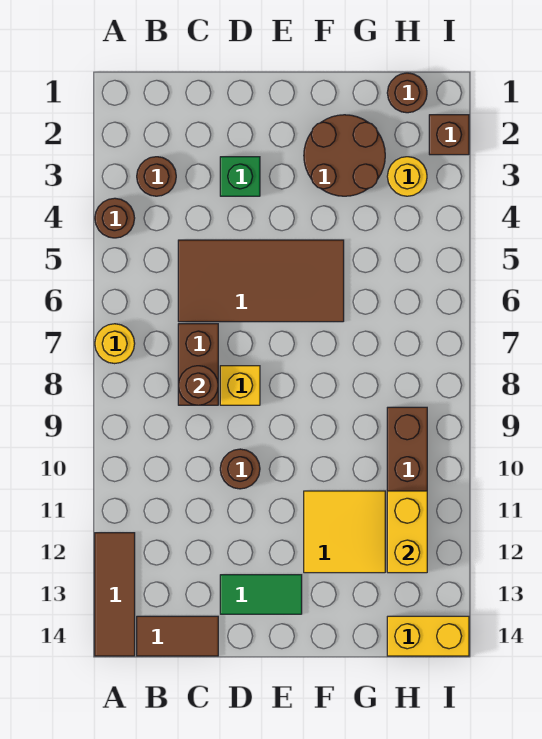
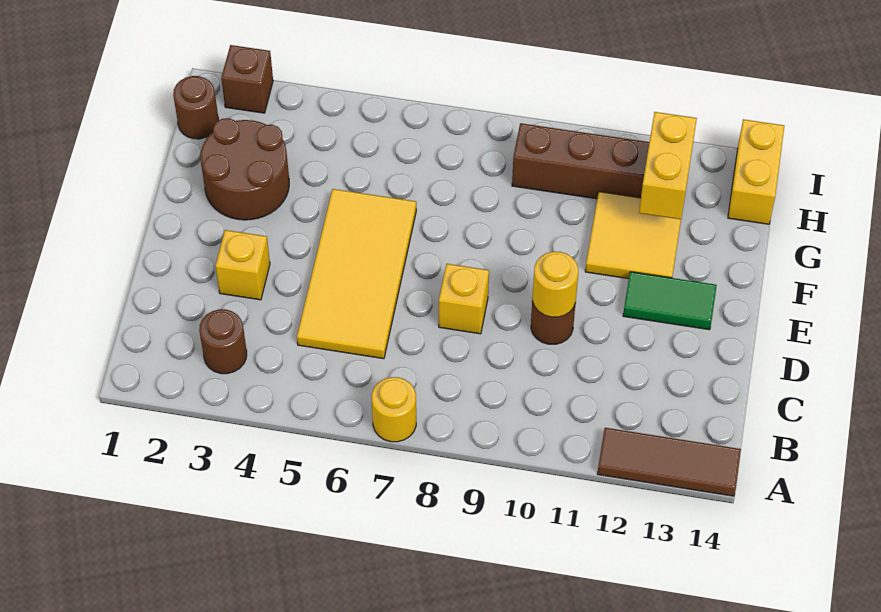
brown 1x1 round brick [95,198,135,238] -> none
brown 1x2 tile [137,616,218,656] -> none
brown 2x4 tile [178,240,344,322] -> yellow 2x4 tile [297,189,416,359]
brown 1x2 brick [178,324,218,405] -> none
brown 1x1 round brick [178,366,218,405] -> none
green 1x1 brick [220,157,260,196] -> yellow 1x1 brick [215,230,270,300]
green 1x2 tile [220,575,302,614] -> green 1x2 tile turned to [623,272,717,330]
yellow 1x1 round brick [387,157,427,196] -> yellow 1x1 round brick moved to [533,252,578,317]
yellow 1x2 brick [387,491,427,573] -> yellow 1x2 brick turned to [639,112,697,219]

